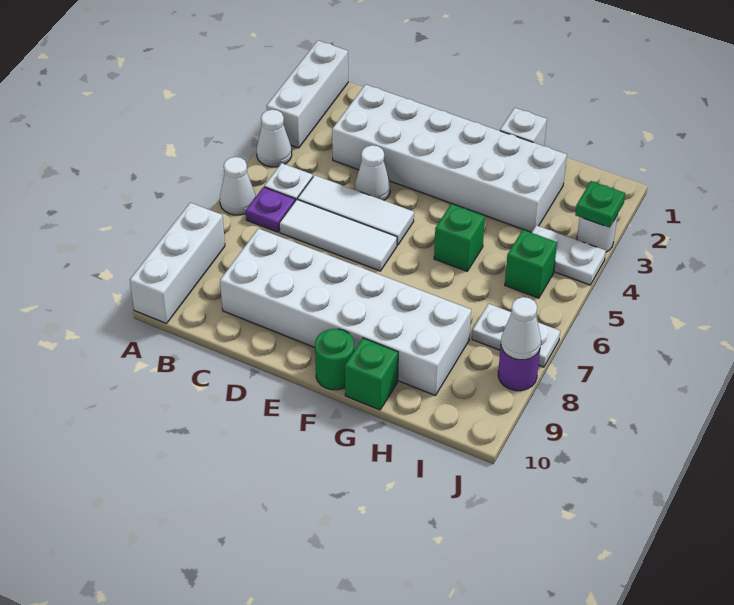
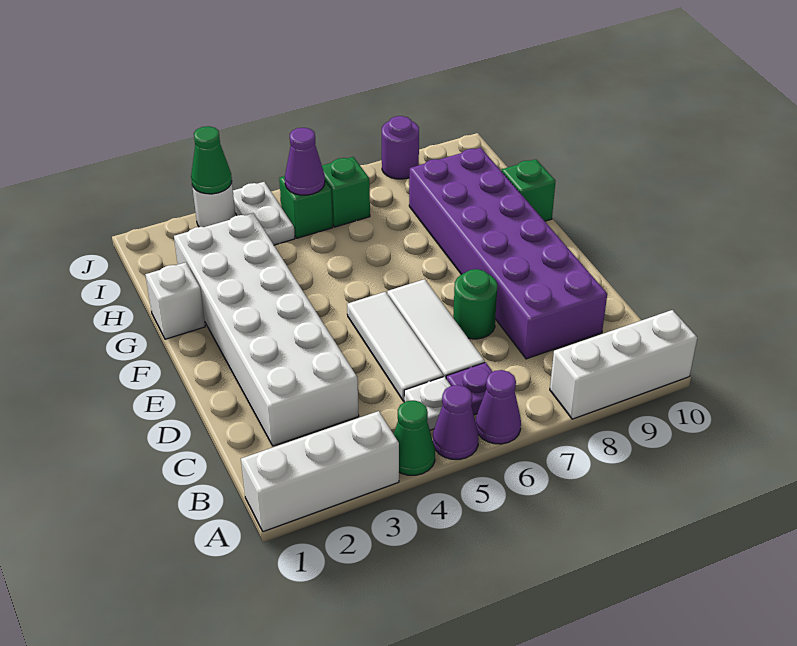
white 1x1 cone [257,110,292,167] -> green 1x1 cone [394,400,435,475]
none -> purple 1x1 cone [433,385,479,459]
white 1x1 cone [220,157,256,215] -> purple 1x1 cone [476,370,521,444]
white 2x6 brick [220,228,471,396] -> purple 2x6 brick [409,148,607,359]
white 1x1 cone [355,145,390,200] -> none
green 1x1 round brick [315,329,354,390] -> green 1x1 round brick moved to [453,269,497,339]
green 1x1 brick [434,204,485,271] -> green 1x1 brick moved to [322,157,370,227]
none -> purple 1x1 cone [285,128,325,195]
white 1x2 plate [472,304,560,367] -> none
green 1x1 plate [575,181,625,228] -> green 1x1 cone [191,126,232,194]
white 1x1 cone [501,297,541,360] -> none

